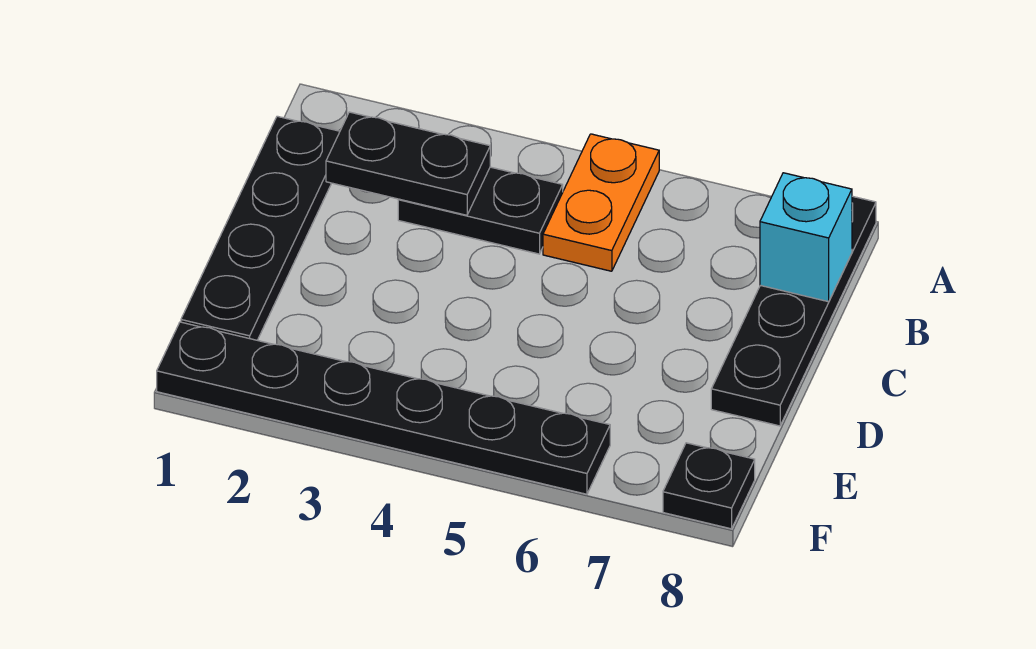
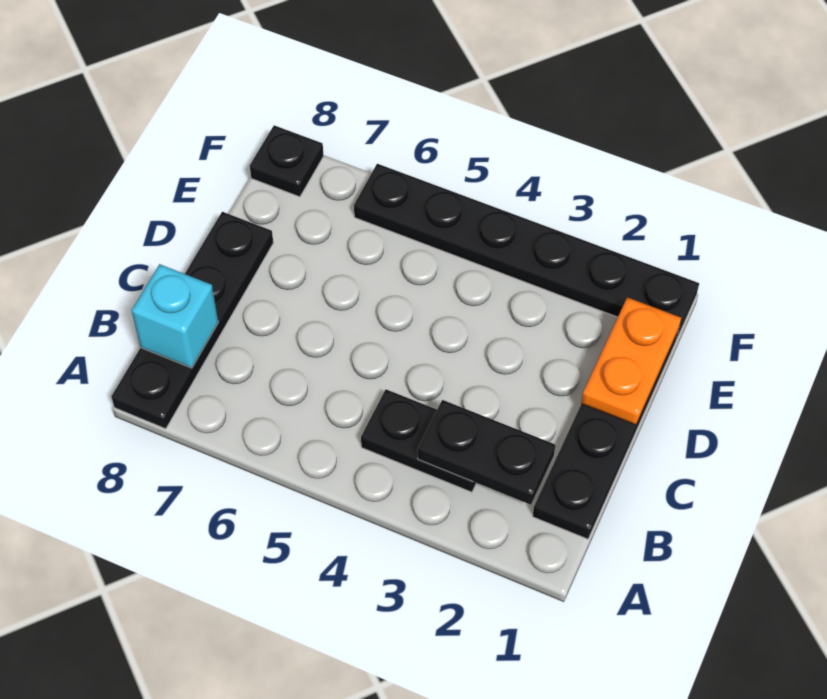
orange 1x2 plate [543,134,659,271] -> orange 1x2 plate moved to [581,297,681,425]

